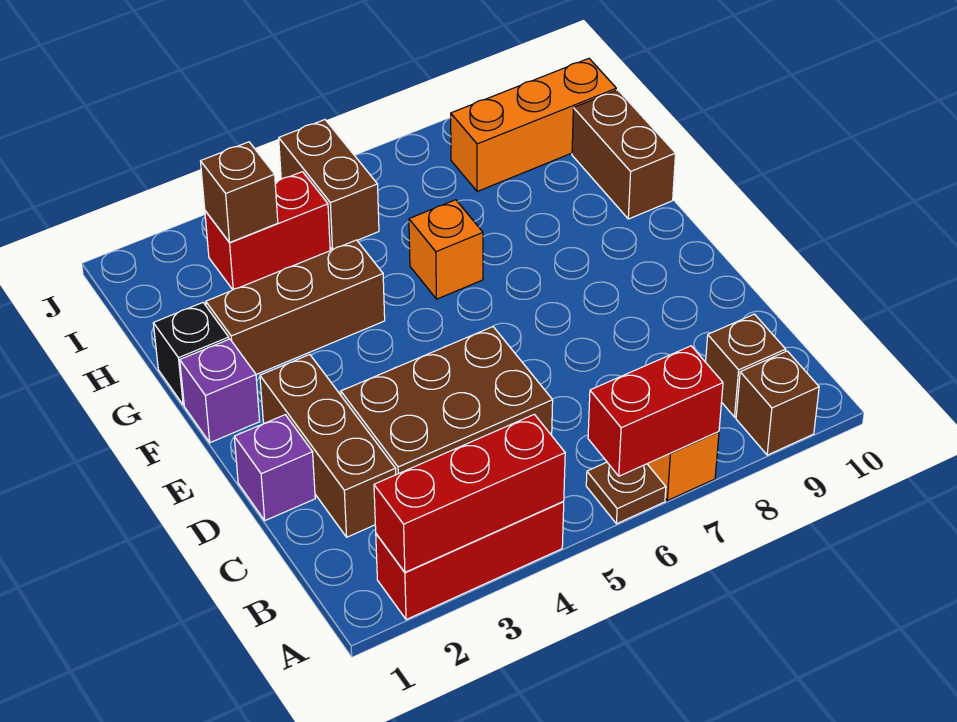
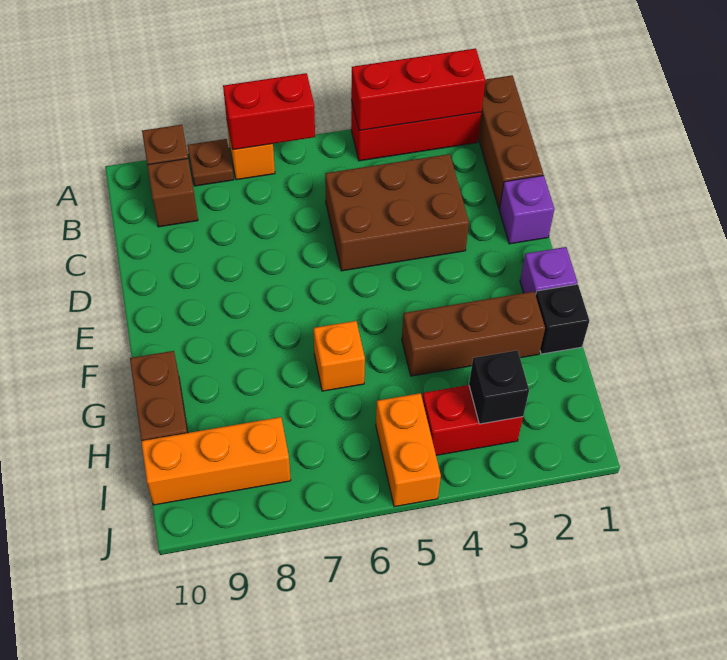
brown 1x1 plate [586,462,666,524] -> brown 1x1 plate moved to [187,139,234,186]
brown 1x3 brick [260,355,396,537] -> brown 1x3 brick moved to [478,75,543,209]
brown 1x1 brick [201,142,278,243] -> black 1x1 brick [469,350,529,424]
brown 1x2 brick [279,120,379,250] -> orange 1x2 brick [376,393,441,507]

